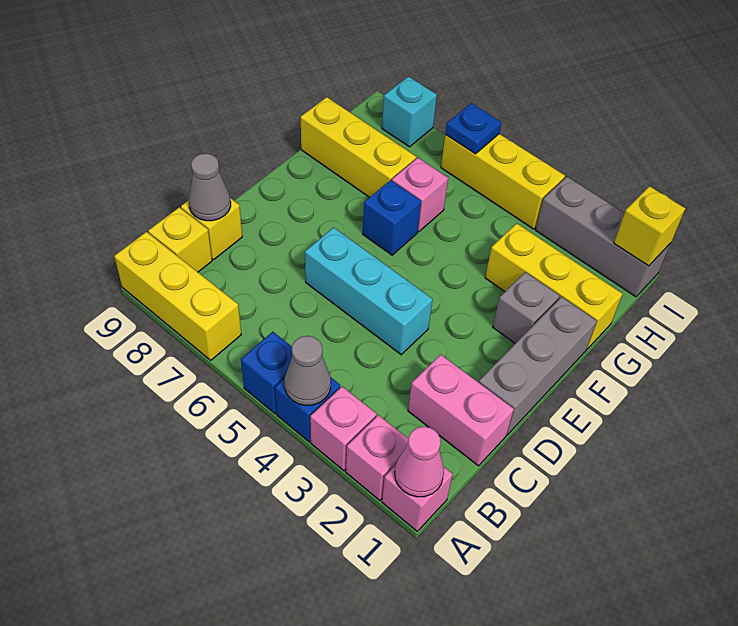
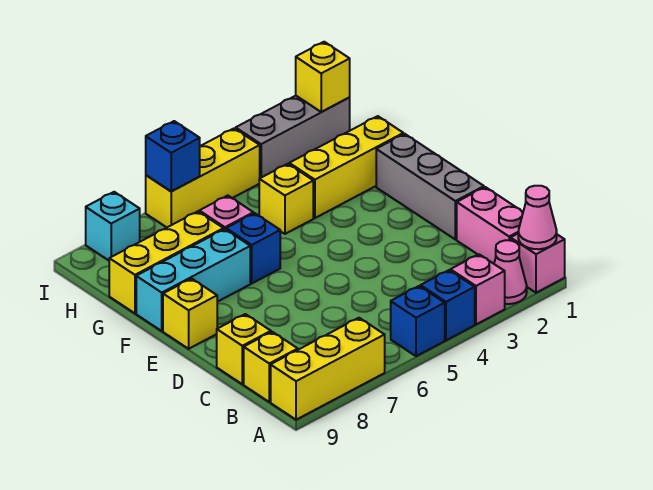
pink 1x1 brick [346,415,408,500] -> pink 1x1 cone [494,240,527,304]
grey 1x1 cone [285,336,331,405] -> none
pink 1x2 brick [408,355,514,466] -> pink 1x2 brick turned to [457,187,523,264]
grey 1x1 cone [189,153,231,221] -> none
cyan 1x3 brick [305,228,433,355] -> cyan 1x3 brick moved to [136,229,250,331]
none -> yellow 1x1 brick [163,279,217,349]
grey 1x1 brick [493,272,560,343] -> none
none -> yellow 1x1 brick [259,164,313,234]
blue 1x1 plate [445,103,501,154] -> blue 1x1 brick [146,121,200,191]

